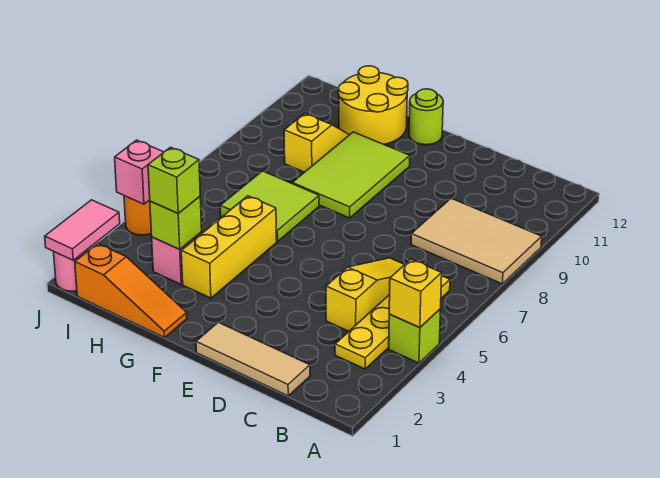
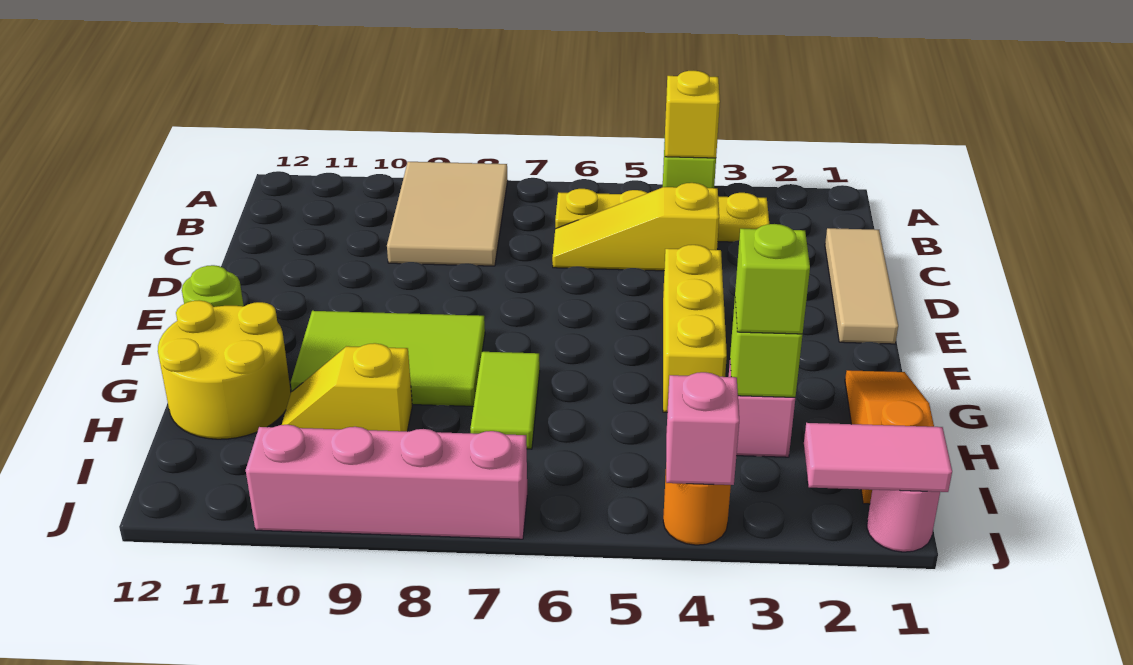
yellow 1x3 brick [181,196,277,298] -> yellow 1x3 brick turned to [663,245,727,412]
lime 2x2 tile [220,171,319,242] -> lime 1x2 tile [470,352,540,449]
none -> pink 1x4 brick [246,425,527,539]

